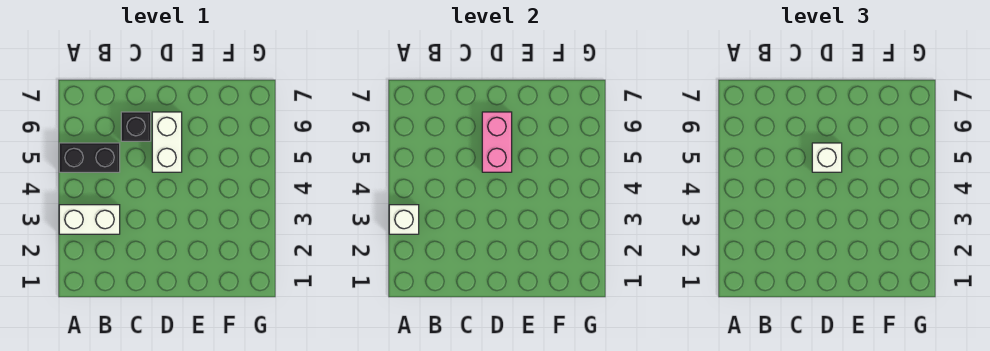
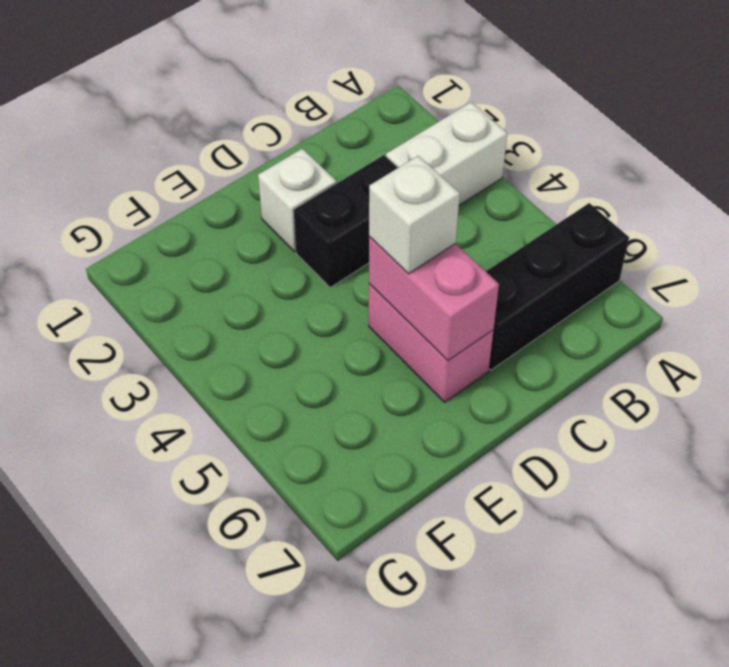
white 1x1 brick [389,205,419,234] -> white 1x1 brick moved to [258,149,337,252]
black 1x2 brick [59,143,120,172] -> black 1x2 brick moved to [294,155,398,288]
black 1x1 brick [121,112,151,141] -> black 1x3 brick [486,203,629,370]
white 1x2 brick [152,112,182,172] -> pink 1x2 brick [369,284,493,402]

